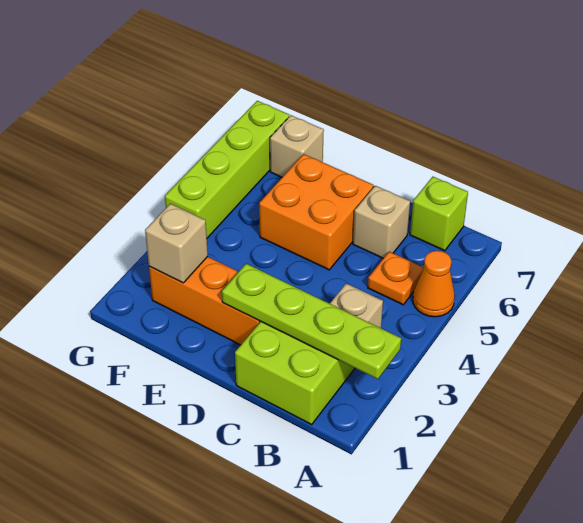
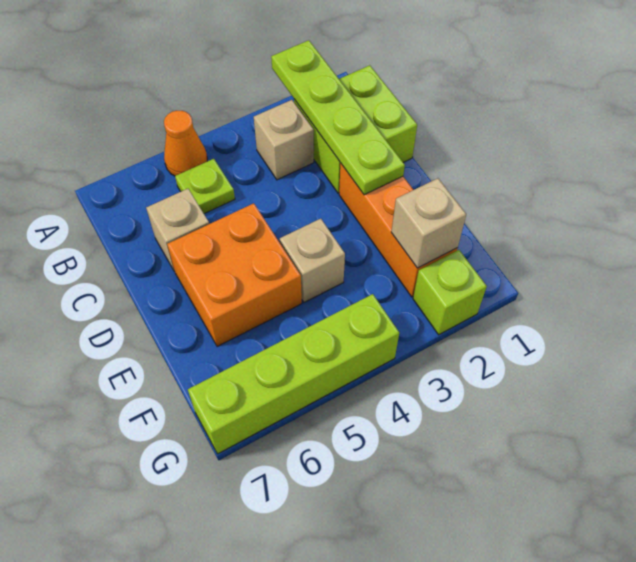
orange 1x1 plate [368,252,424,305] -> lime 1x1 plate [175,159,235,214]
lime 1x1 brick [410,177,468,251] -> lime 1x1 brick moved to [413,250,487,335]
tan 1x1 brick [270,115,324,177] -> tan 1x1 brick moved to [280,219,345,302]

